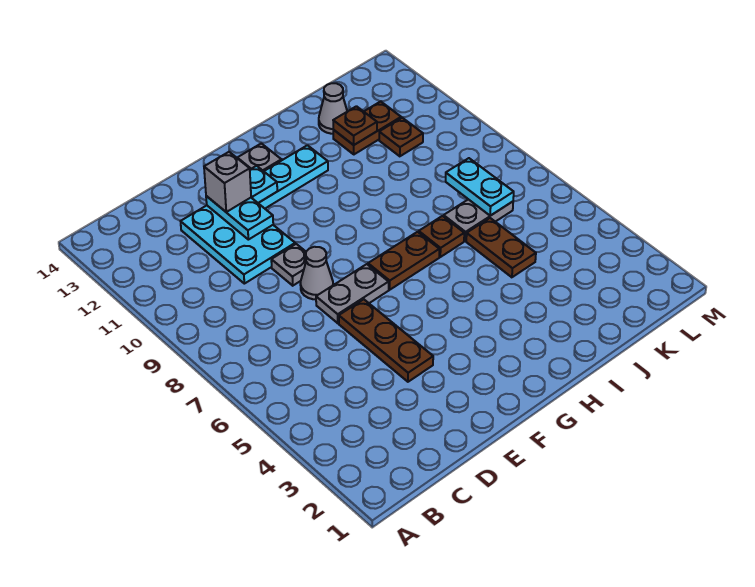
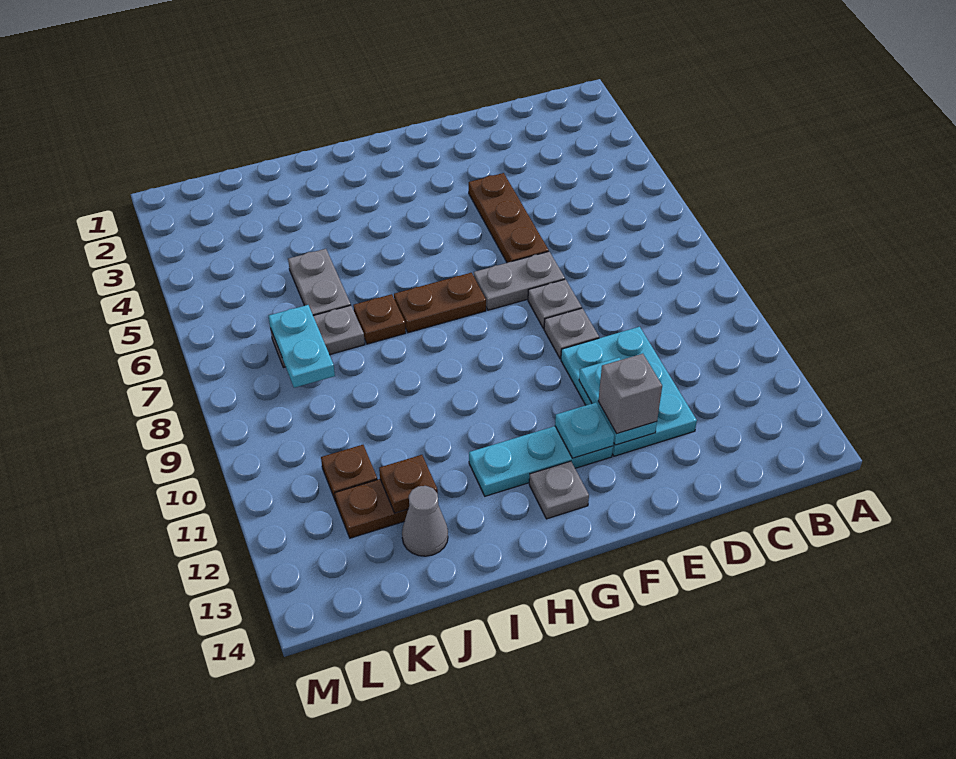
grey 1x1 cone [300,247,333,299] -> grey 1x1 plate [528,279,582,329]
brown 1x2 plate [466,218,536,277] -> grey 1x2 plate [288,249,351,316]

